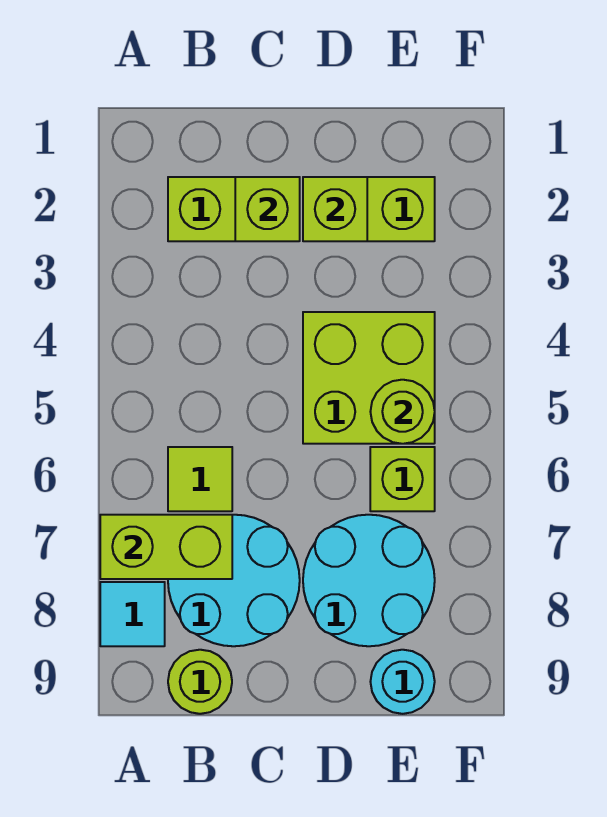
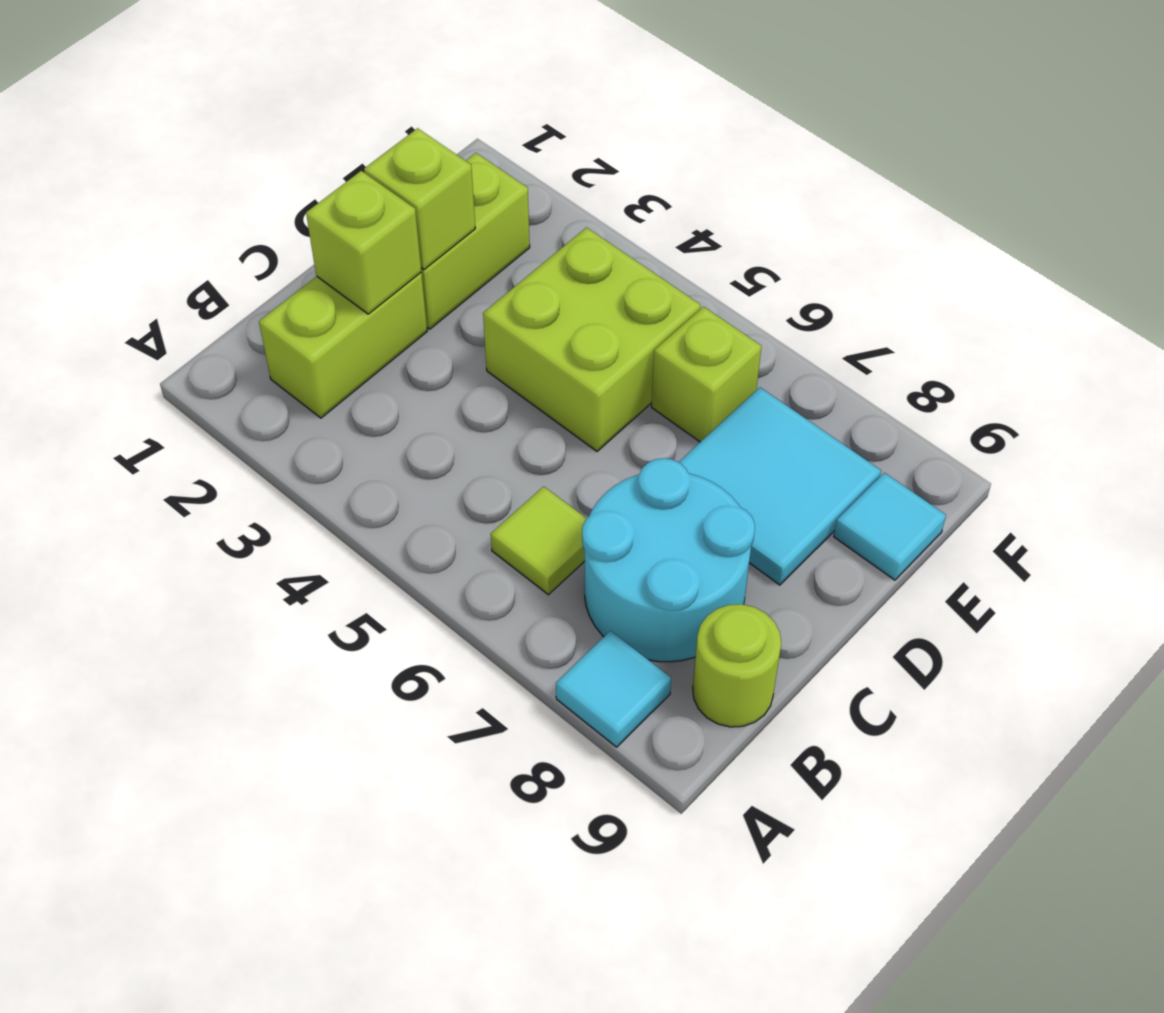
lime 1x2 brick [100,515,232,579] -> none
cyan 2x2 round brick [303,515,435,646] -> cyan 2x2 tile [679,387,881,585]
lime 1x1 round brick [370,380,435,444] -> none
cyan 1x1 round brick [370,650,435,714] -> cyan 1x1 tile [834,473,946,580]

